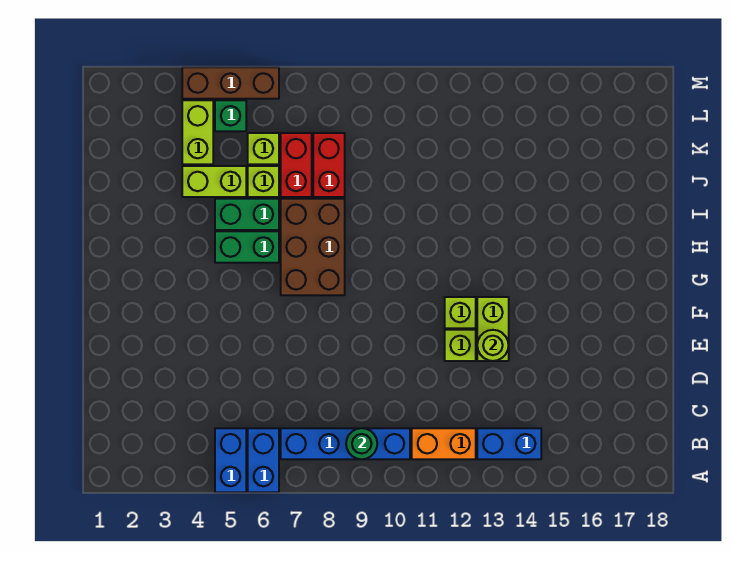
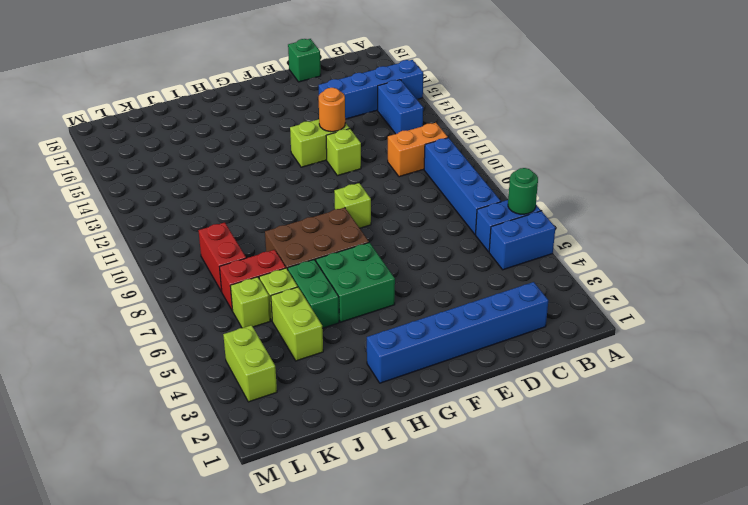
none -> blue 1x4 brick [319,60,423,119]
green 1x1 round brick [346,428,377,459] -> green 1x1 round brick moved to [508,168,538,214]
orange 1x2 brick [412,428,476,459] -> orange 1x2 brick turned to [388,123,448,177]
none -> blue 1x6 brick [367,282,548,383]
lime 1x1 round brick [477,330,509,361] -> orange 1x1 round brick [319,88,345,132]
lime 1x1 brick [445,297,476,328] -> lime 1x1 brick moved to [334,183,371,228]
green 1x2 brick [215,231,279,263] -> green 2x2 brick [316,242,395,322]
red 1x2 brick [313,133,345,197] -> red 1x2 brick turned to [198,222,246,292]
lime 1x2 brick [182,100,213,164] -> lime 1x2 brick turned to [223,325,277,402]
green 1x1 brick [215,100,246,131] -> green 1x1 brick moved to [288,39,321,82]
brown 1x3 brick [182,67,279,99] -> none

